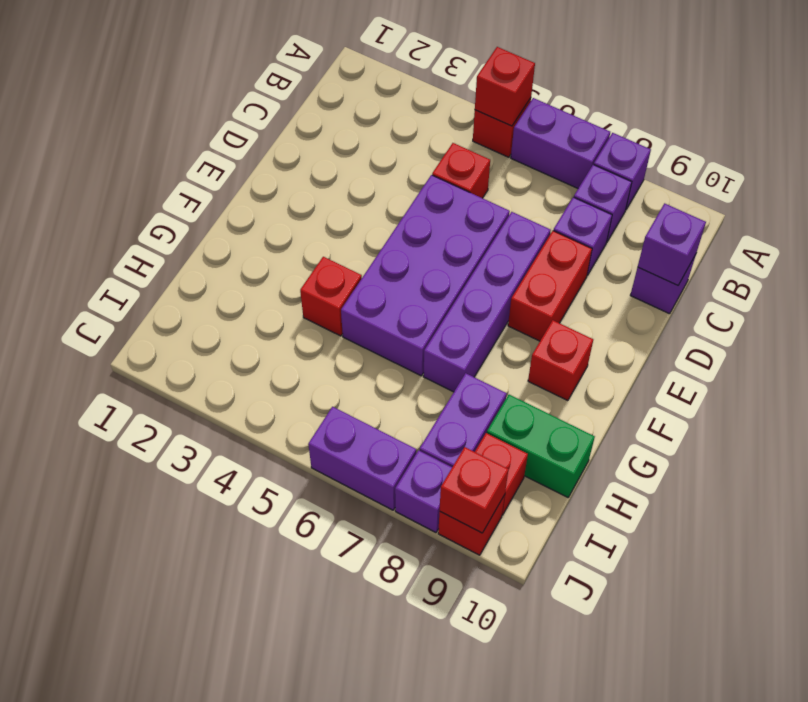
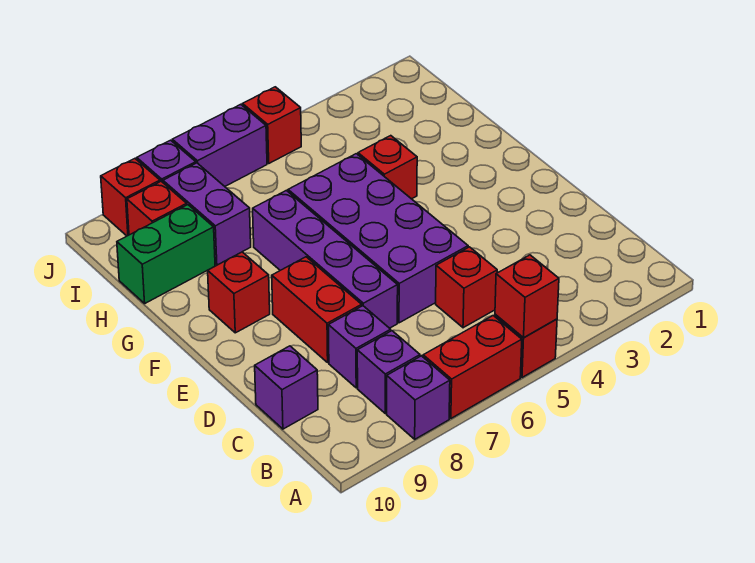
purple 1x2 brick [511,98,610,188] -> red 1x2 brick [423,316,522,418]
purple 1x1 brick [638,203,706,285] -> none
red 1x1 brick [440,447,508,533] -> red 1x1 brick moved to [243,87,301,163]

